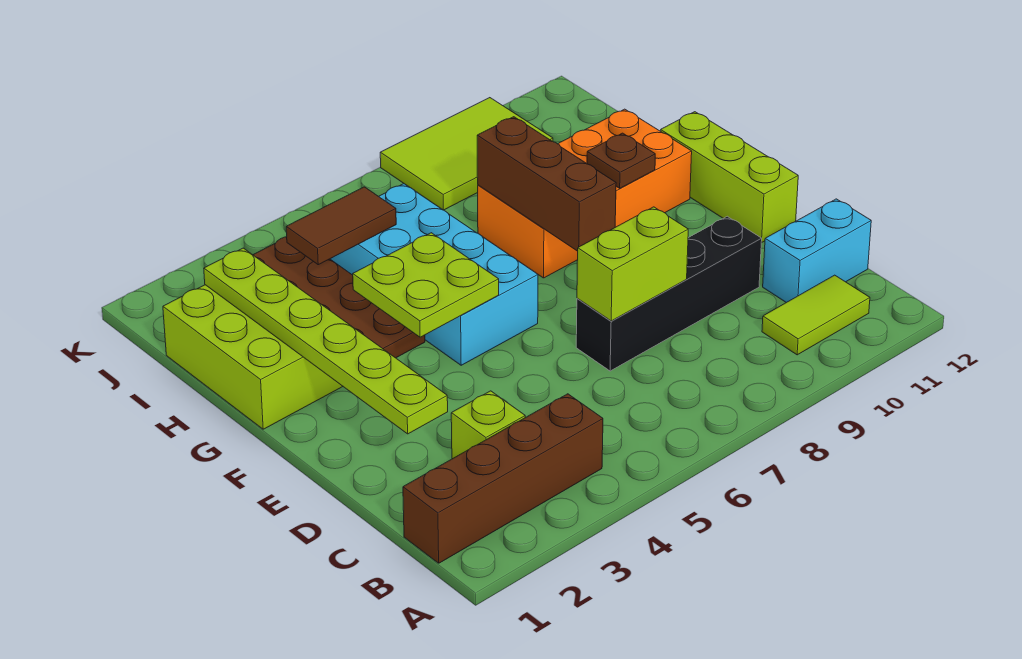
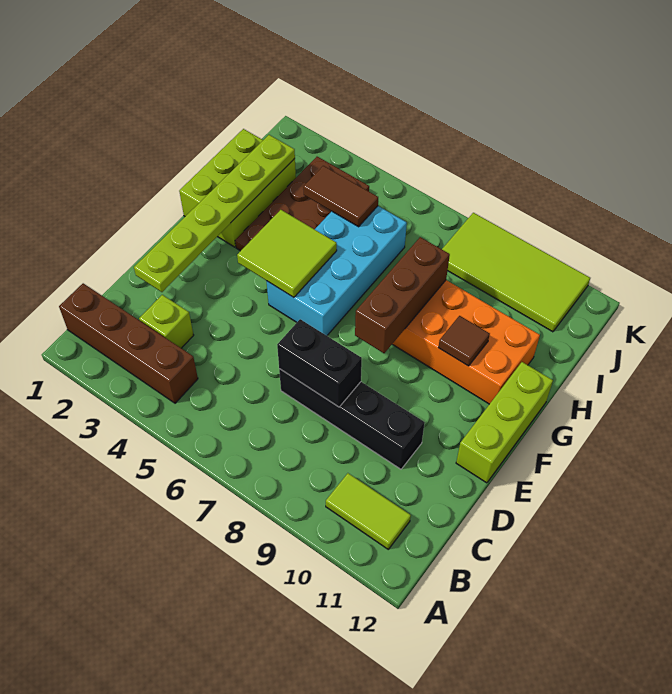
cyan 1x2 brick [763,199,871,303] -> none
lime 1x2 brick [577,207,688,321] -> black 1x2 brick [277,319,362,407]
lime 2x2 plate [353,233,499,337] -> lime 2x2 tile [237,210,337,297]
brown 1x1 plate [587,133,655,188] -> brown 1x1 tile [438,316,490,366]
lime 2x3 tile [380,98,553,210] -> lime 2x4 tile [442,213,590,332]

